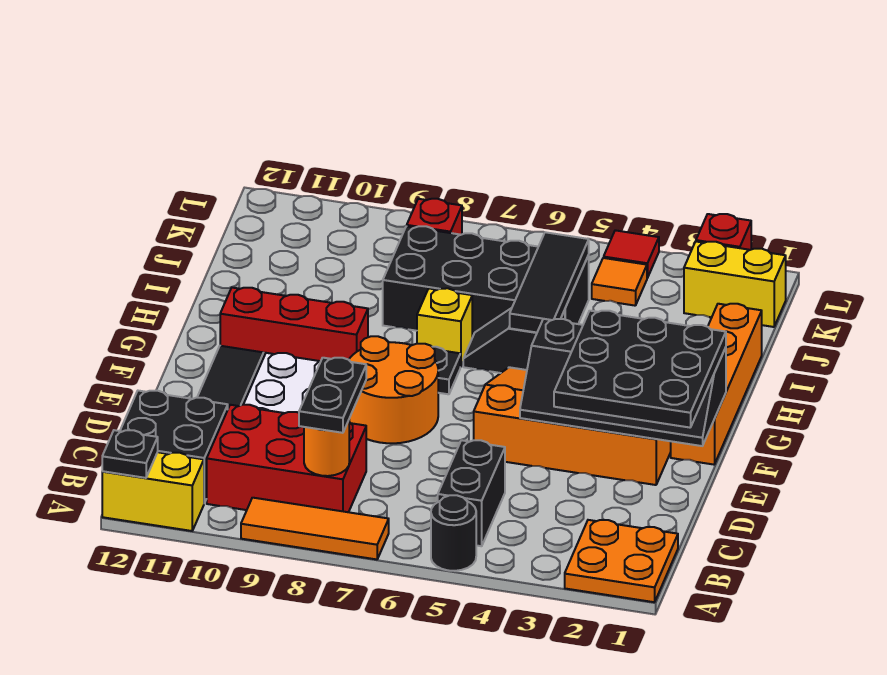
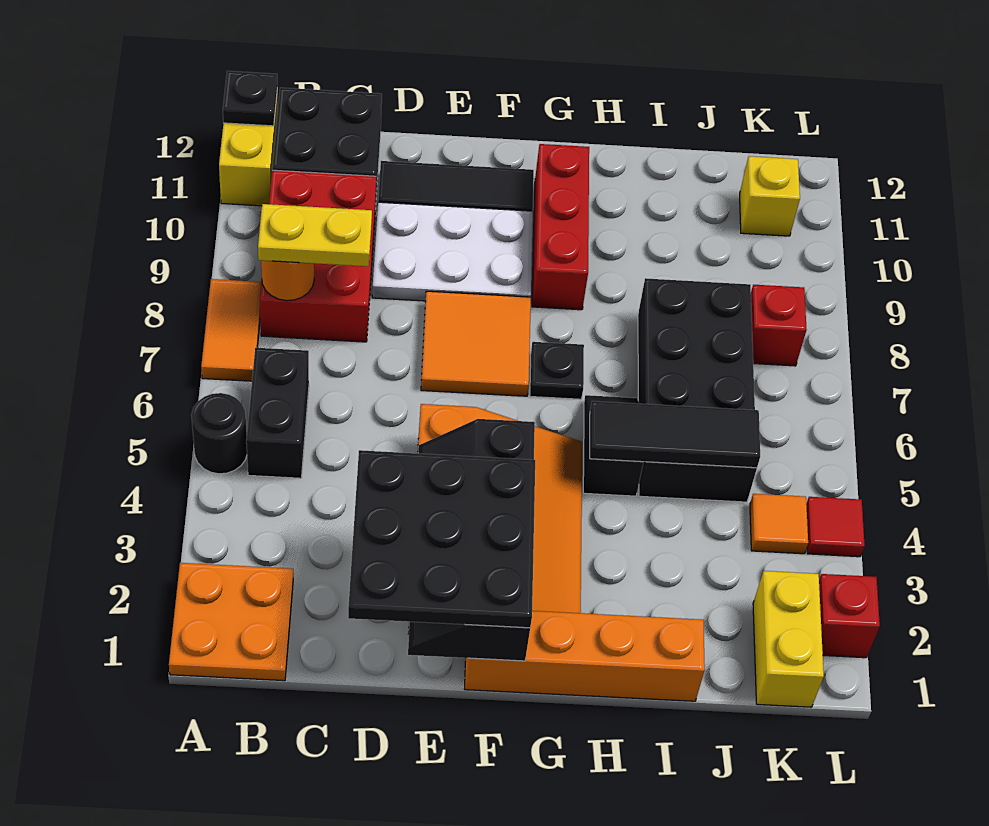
orange 1x3 tile [241,498,389,559] -> orange 1x2 tile [201,279,261,381]
black 1x2 brick [438,440,505,546] -> black 1x2 brick turned to [246,348,309,478]
black 1x2 plate [299,358,366,433] -> yellow 1x2 plate [258,204,372,266]
orange 2x2 round brick [349,336,438,443] -> orange 2x2 tile [421,291,531,396]
yellow 1x1 brick [417,288,472,367] -> yellow 1x1 brick moved to [740,156,800,236]

